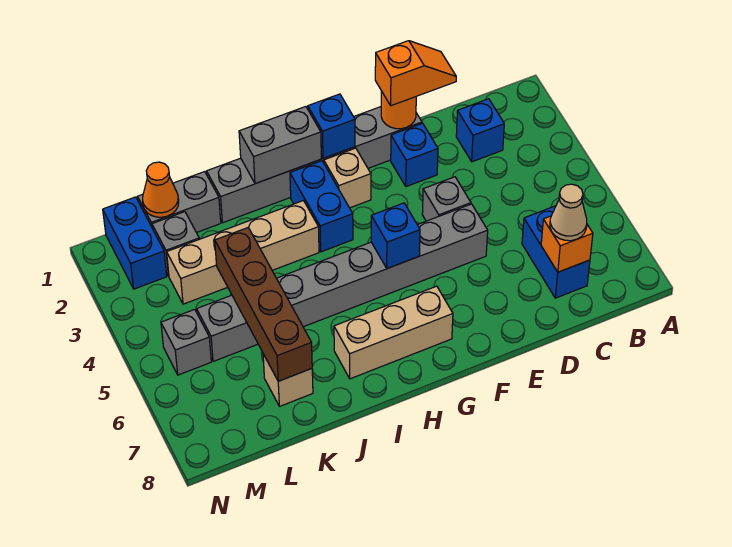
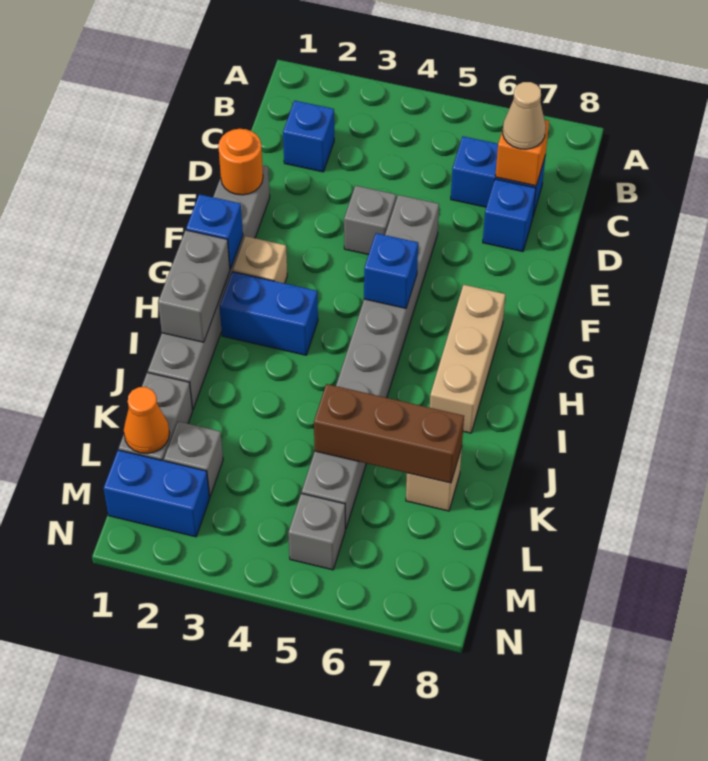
orange 1x2 slope [375,41,456,106] -> none
blue 1x1 brick [391,123,438,187] -> blue 1x1 brick moved to [483,179,536,252]
tan 1x4 brick [167,201,319,304] -> none
brown 1x4 brick [215,227,312,381] -> brown 1x3 brick [314,384,464,483]

